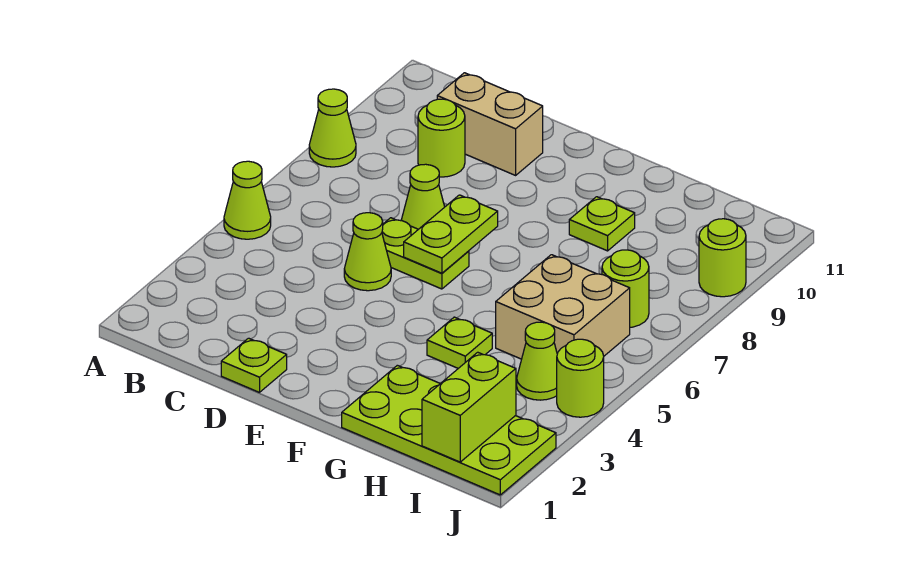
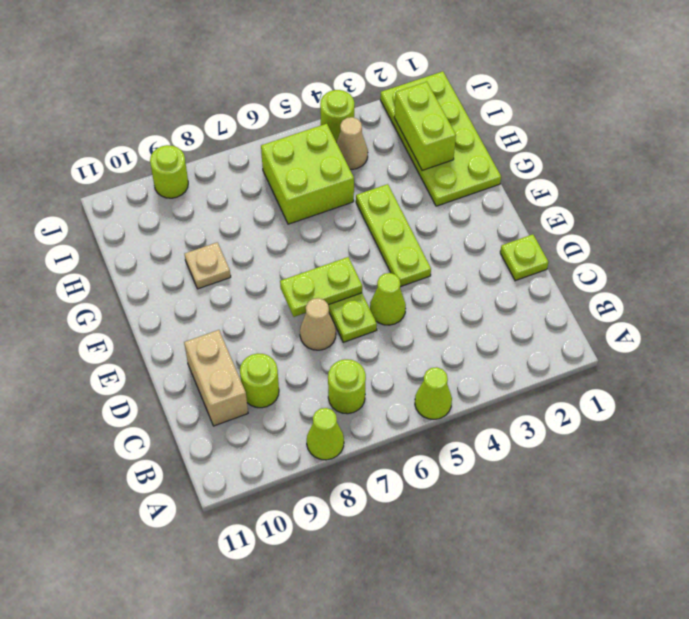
lime 1x1 cone [401,164,445,229] -> tan 1x1 cone [300,298,336,350]
lime 1x1 plate [427,317,492,368] -> lime 1x3 plate [356,184,431,287]
lime 1x1 plate [569,197,635,251] -> tan 1x1 plate [185,242,231,289]
tan 2x2 brick [496,255,630,359] -> lime 2x2 brick [261,124,354,224]
lime 1x2 brick [422,352,516,462] -> lime 1x2 brick turned to [394,82,456,170]
lime 1x1 cone [517,322,557,400] -> tan 1x1 cone [337,117,368,169]
lime 1x1 round brick [602,250,649,327] -> lime 1x1 round brick moved to [328,359,366,414]

